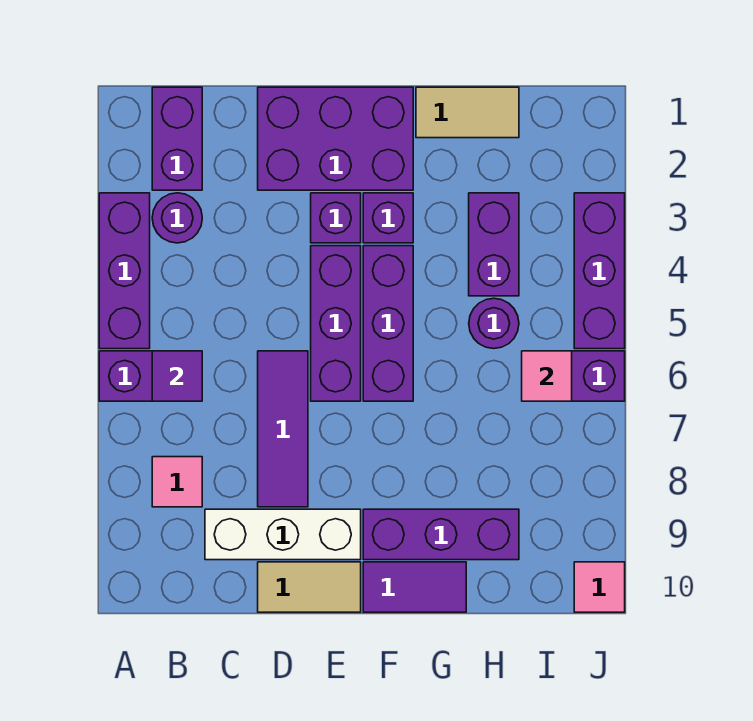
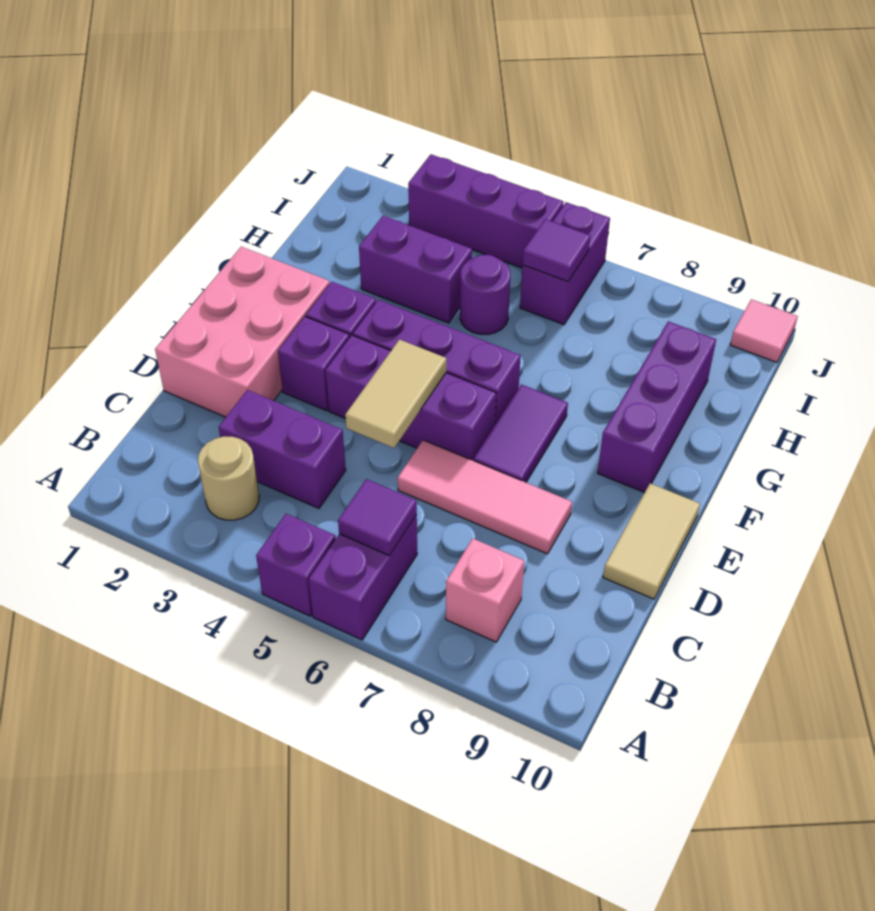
purple 1x3 brick [99,193,150,349] -> purple 1x1 brick [256,514,335,616]
purple 1x2 brick [152,87,202,190] -> purple 1x2 brick moved to [219,390,346,508]
purple 1x1 round brick [152,193,202,243] -> tan 1x1 round brick [198,436,259,520]
pink 1x1 tile [152,457,202,507] -> pink 1x1 brick [446,539,524,642]
white 1x3 brick [205,509,361,560] -> none
purple 2x3 brick [258,87,413,190] -> pink 2x3 brick [155,247,330,417]
purple 1x3 tile [258,351,308,507] -> pink 1x3 tile [398,440,572,554]
purple 1x2 tile [363,562,466,612] -> purple 1x2 tile moved to [474,385,568,482]
tan 1x2 tile [416,87,519,138] -> tan 1x2 tile moved to [345,339,446,448]
pink 1x1 tile [522,351,572,401] -> purple 1x1 tile [523,219,591,282]

